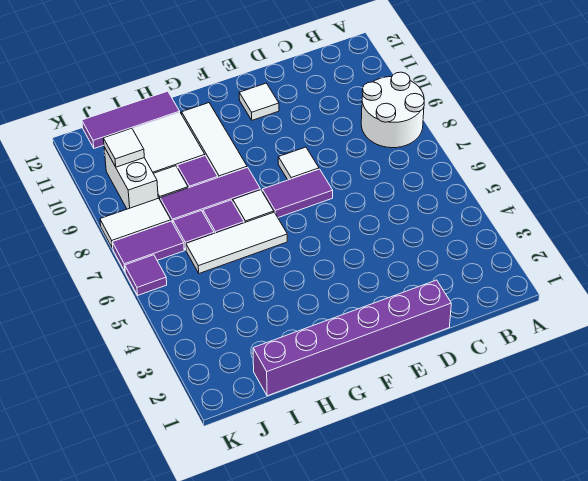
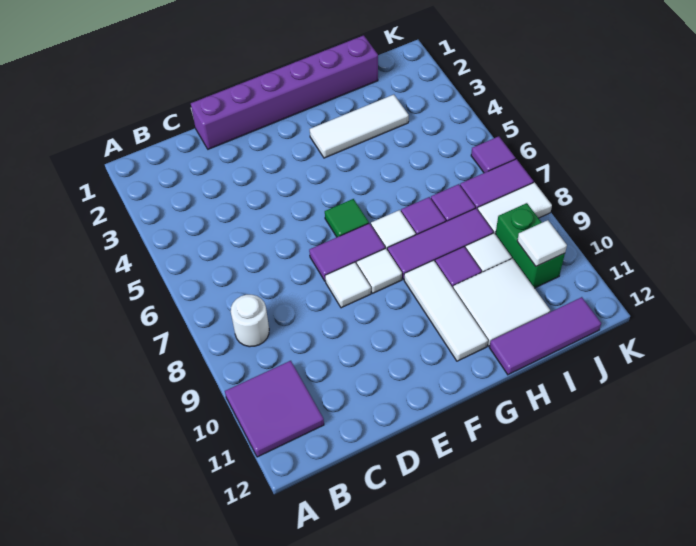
white 2x2 round brick [361,72,424,148] -> white 1x1 round brick [231,295,269,347]
none -> purple 2x2 tile [225,361,324,457]
white 1x1 tile [239,83,279,120] -> white 1x1 tile moved to [357,248,402,293]
none -> green 1x1 tile [325,199,369,237]
white 1x3 tile [186,212,287,273] -> white 1x3 tile moved to [310,95,409,158]
white 1x2 brick [104,147,158,209] -> green 1x2 brick [496,203,565,288]

